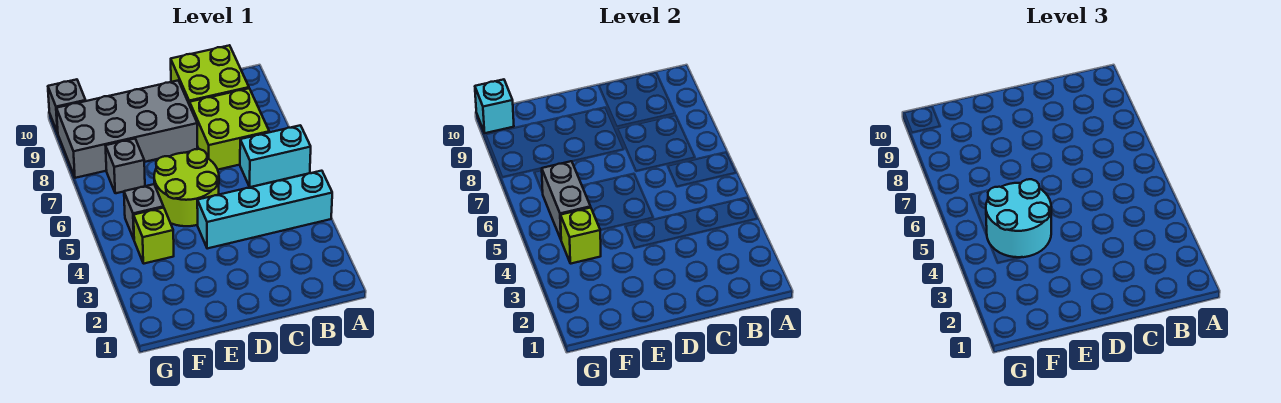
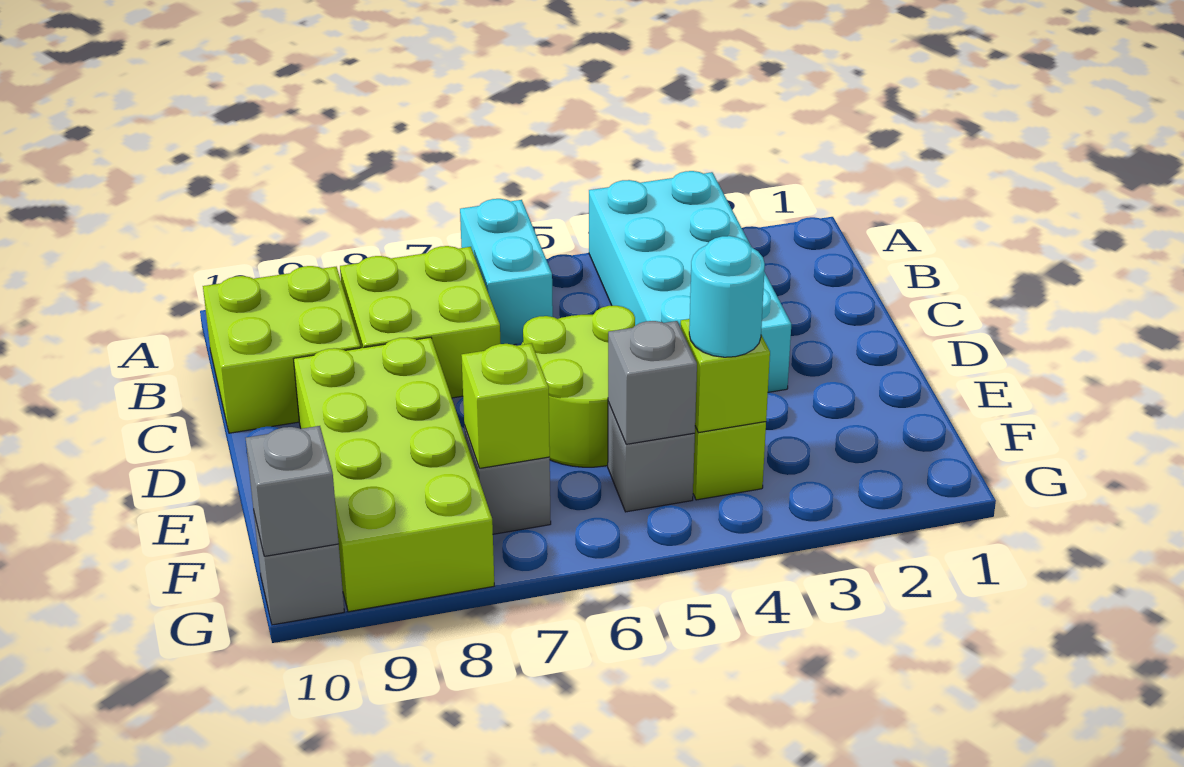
cyan 1x4 brick [197,171,332,249] -> cyan 2x4 brick [589,171,791,392]
grey 2x4 brick [56,81,197,178] -> lime 2x4 brick [294,337,494,612]
cyan 2x2 round brick [986,179,1051,257] -> cyan 1x1 round brick [689,236,765,357]
grey 1x2 brick [542,161,591,239] -> grey 1x1 brick [608,321,697,444]
none -> lime 1x1 brick [461,343,550,468]
cyan 1x1 brick [475,79,514,133] -> grey 1x1 brick [246,426,339,556]

